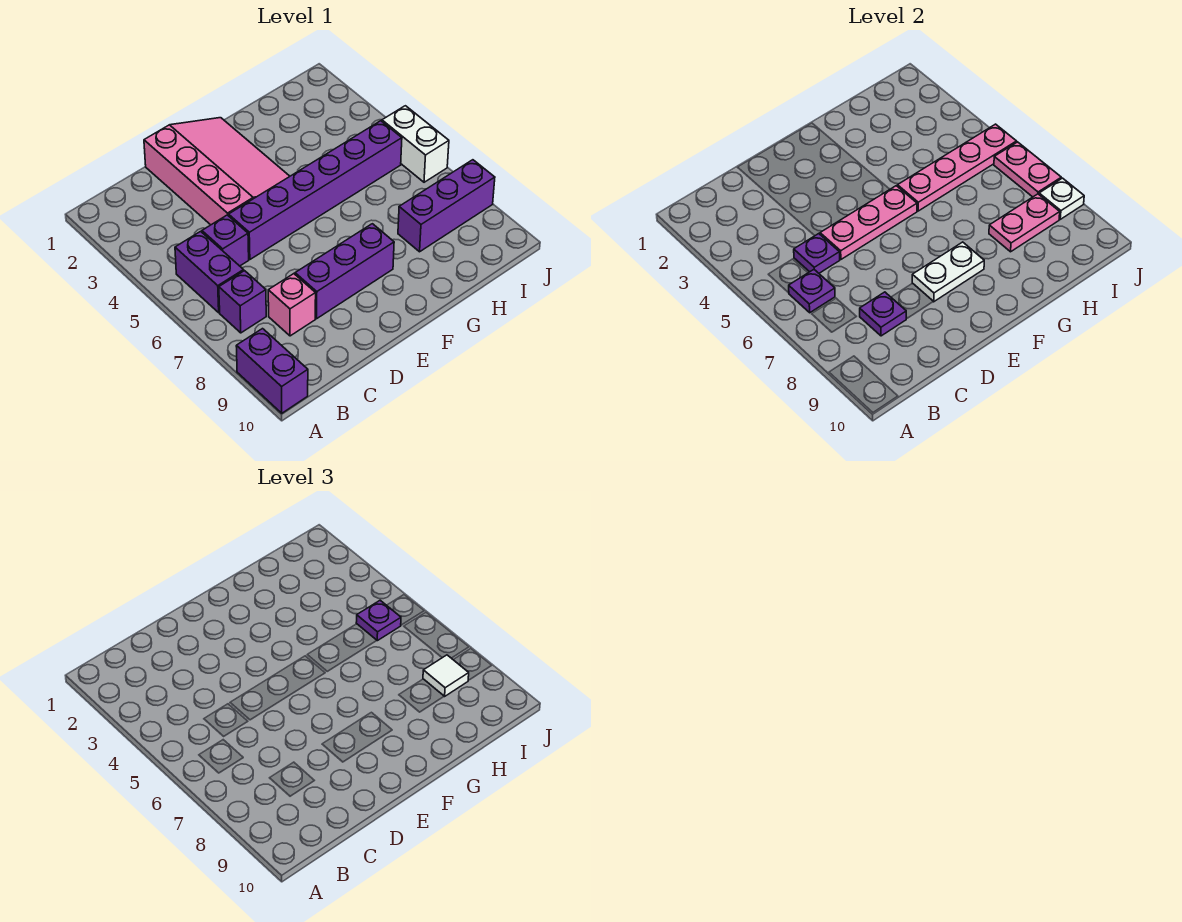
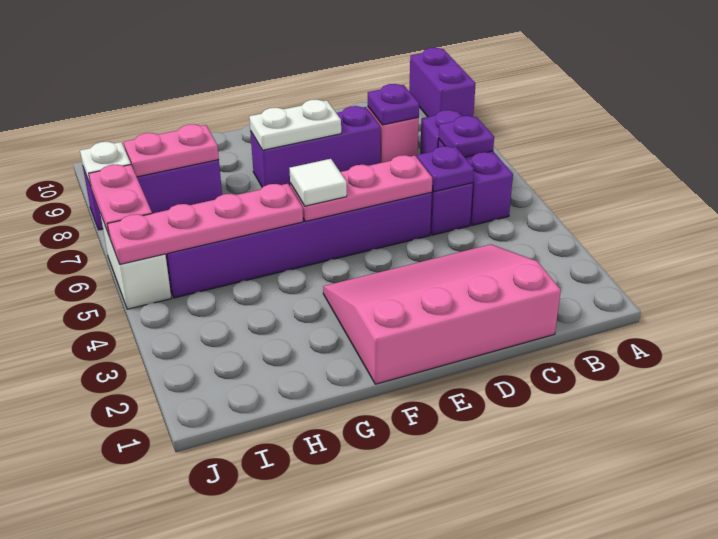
pink 3x4 slope [144,118,290,225] -> pink 3x4 slope turned to [323,244,561,384]
purple 1x1 plate [356,600,401,641] -> none
white 1x1 tile [423,655,469,696] -> white 1x1 tile moved to [289,159,347,206]

